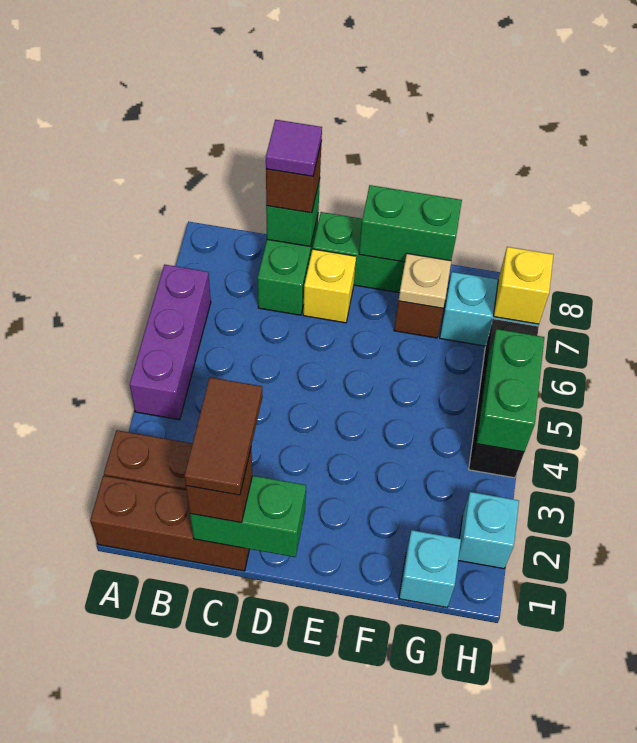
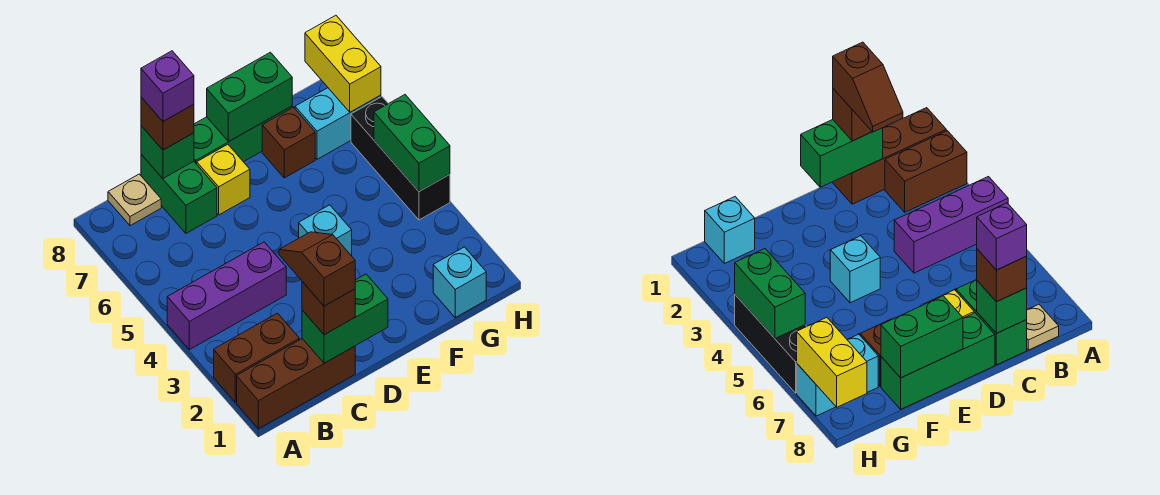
purple 1x3 brick [130,265,211,420] -> purple 1x3 brick turned to [167,242,286,350]
brown 1x2 tile [184,377,263,495] -> brown 1x2 slope [279,232,355,306]
purple 1x1 tile [266,120,322,176] -> purple 1x1 brick [141,51,194,121]
tan 1x1 plate [398,254,451,308] -> tan 1x1 plate moved to [108,174,161,226]
cyan 1x1 brick [458,492,519,569] -> cyan 1x1 brick moved to [299,205,352,256]
yellow 1x1 brick [494,247,553,324] -> yellow 1x2 brick [305,15,381,112]

